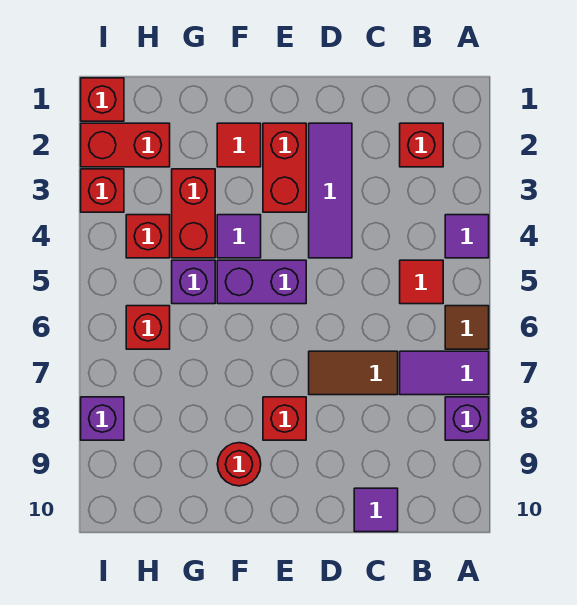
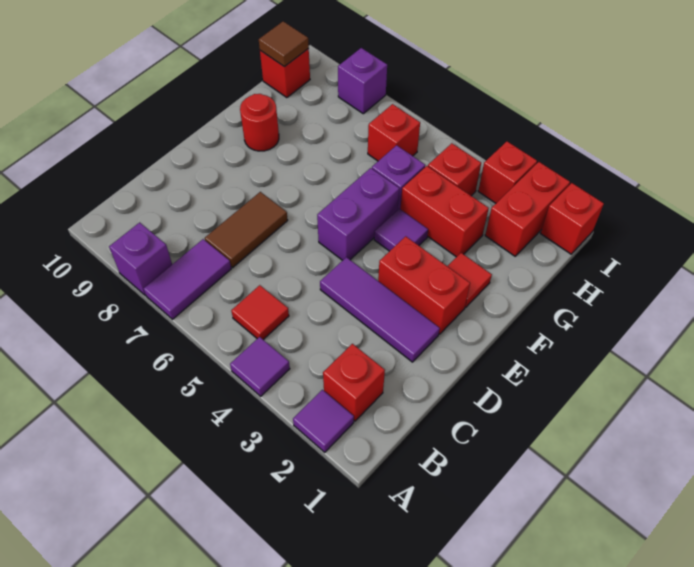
brown 1x1 tile [445,306,489,349] -> brown 1x1 tile moved to [259,21,309,67]
purple 1x1 tile [354,488,398,532] -> purple 1x1 tile moved to [293,390,354,452]
red 1x1 brick [263,397,306,440] -> red 1x1 brick moved to [260,49,310,98]

